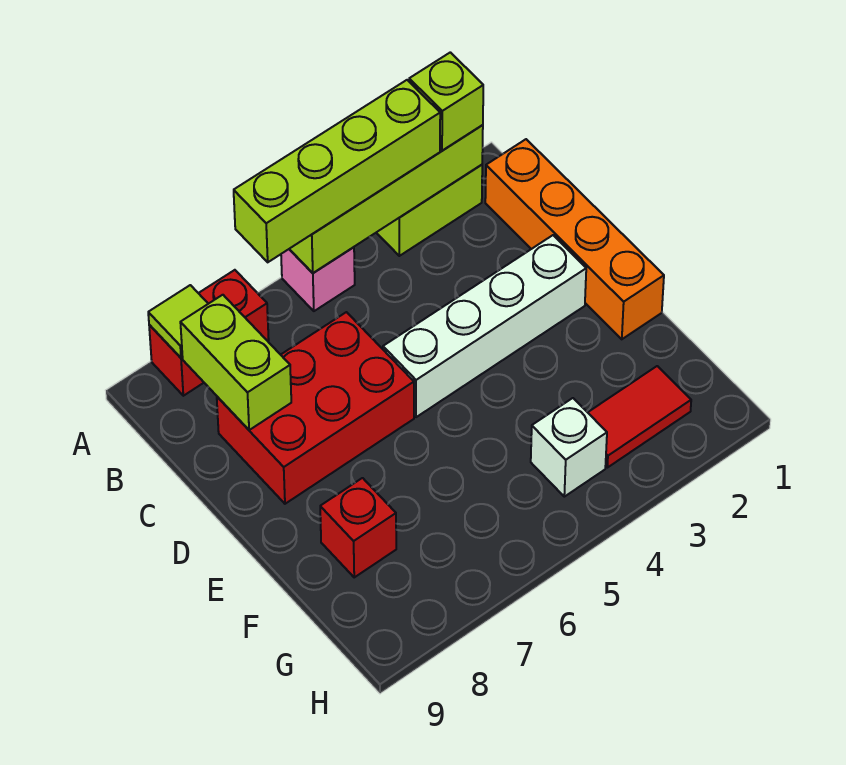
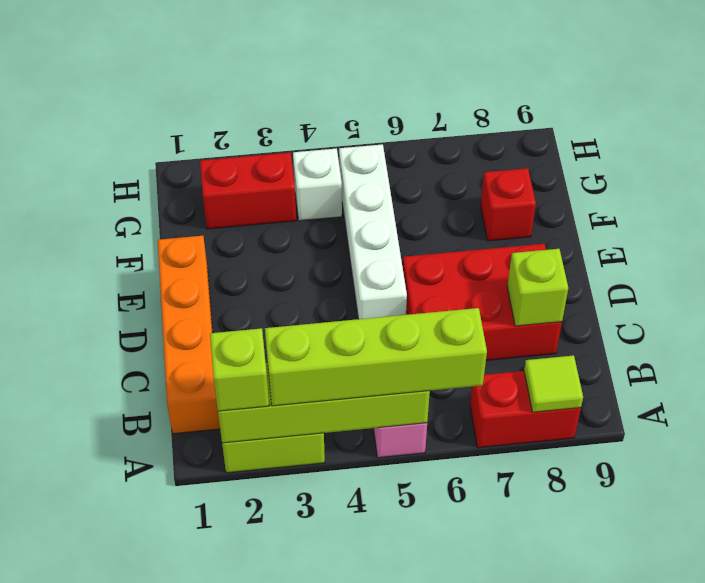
lime 1x2 brick [180,295,291,430] -> lime 1x1 brick [507,249,568,326]
white 1x4 brick [383,235,586,417] -> white 1x4 brick turned to [339,144,407,319]
red 1x2 tile [588,366,691,468] -> red 1x2 brick [200,153,296,229]

